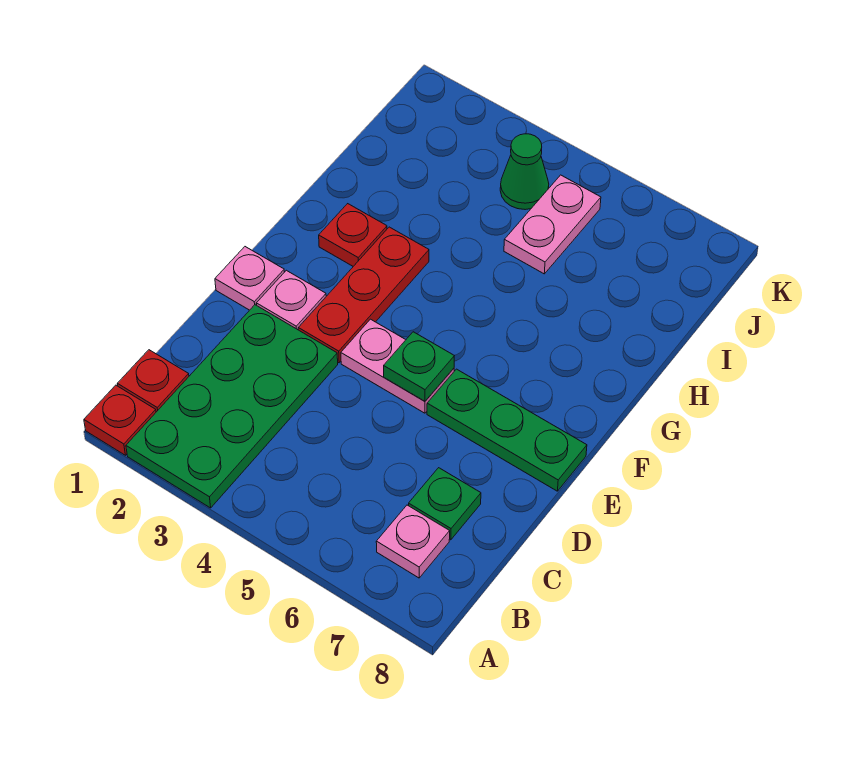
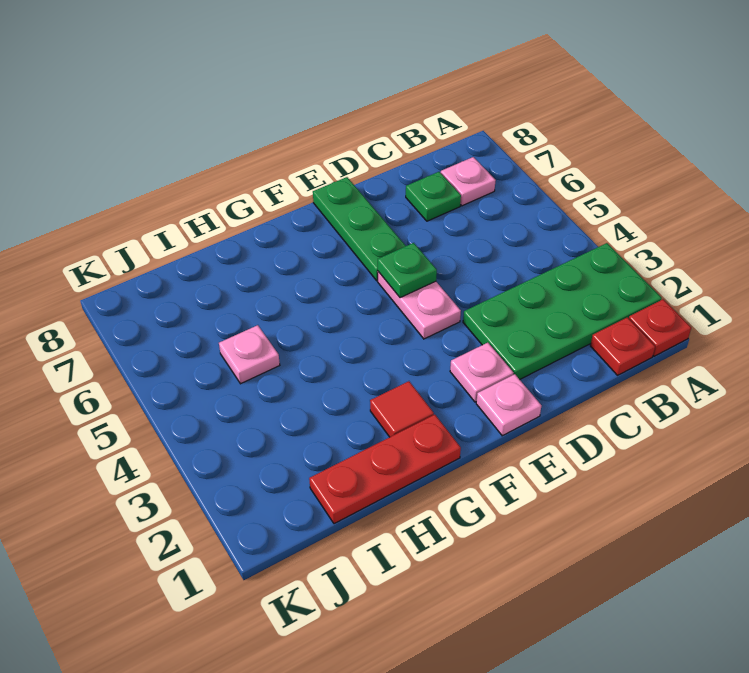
red 1x3 plate [298,227,429,363] -> red 1x3 plate moved to [309,415,461,524]
red 1x1 plate [319,204,387,266] -> red 1x1 tile [370,381,434,437]
pink 1x2 plate [504,175,601,274] -> pink 1x1 plate [219,325,280,384]
green 1x1 cone [500,134,549,210] -> none

